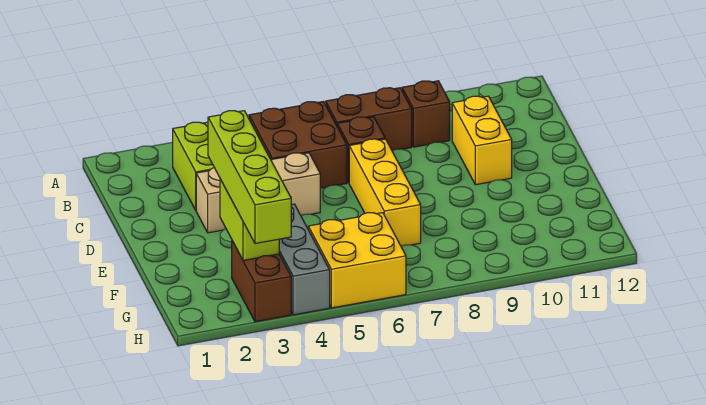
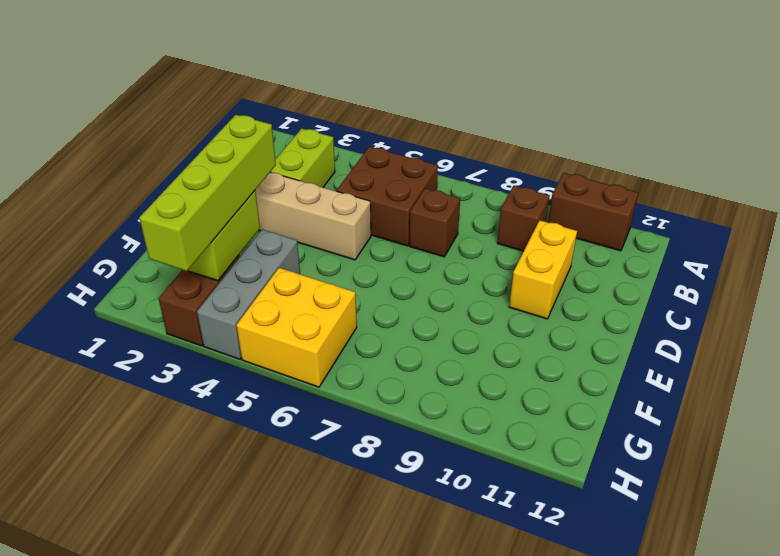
brown 1x2 brick [326,88,412,151] -> brown 1x2 brick moved to [548,173,638,251]
yellow 1x3 brick [349,139,421,246] -> none

